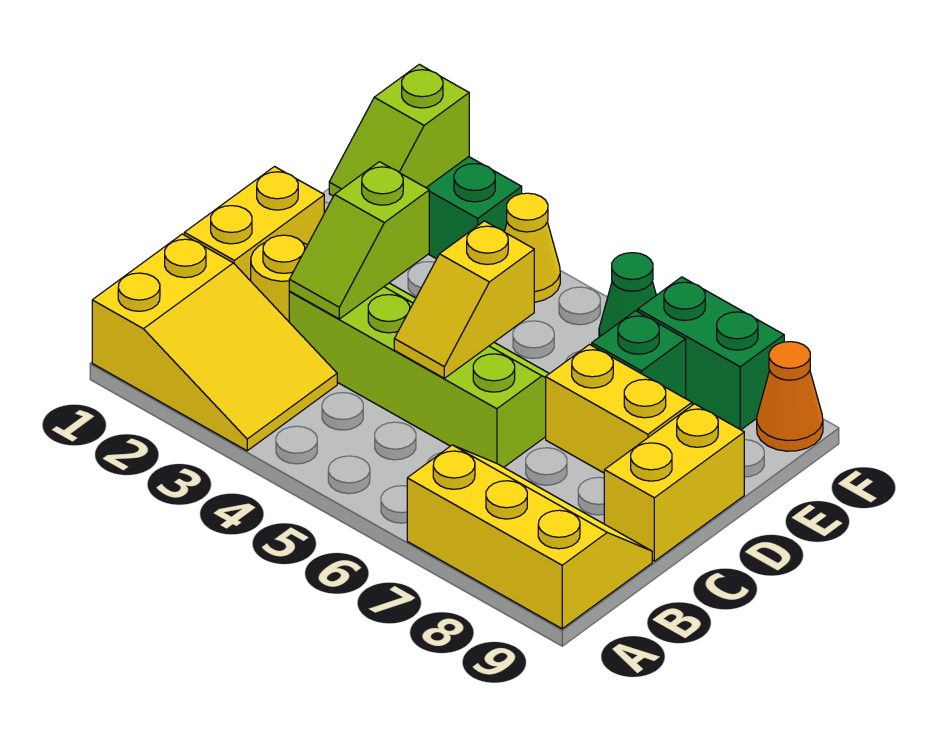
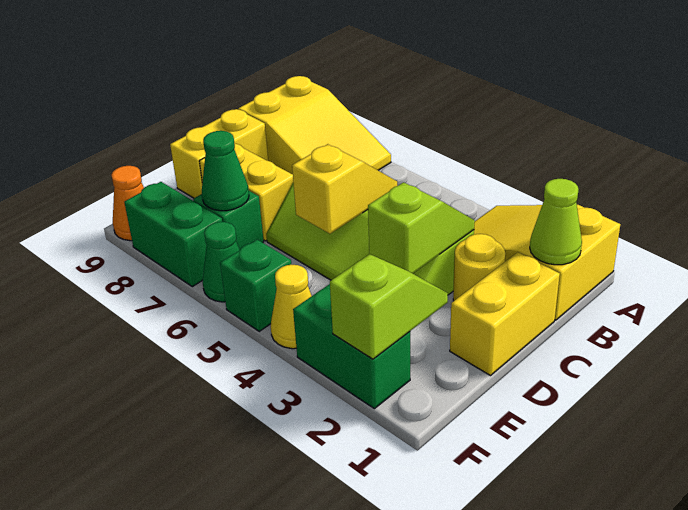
yellow 2x3 slope [407,445,652,629] -> yellow 2x3 slope turned to [238,76,391,174]
none -> lime 1x1 cone [530,179,582,265]
none -> green 1x1 cone [202,131,249,211]
none -> green 1x1 brick [220,240,291,331]

